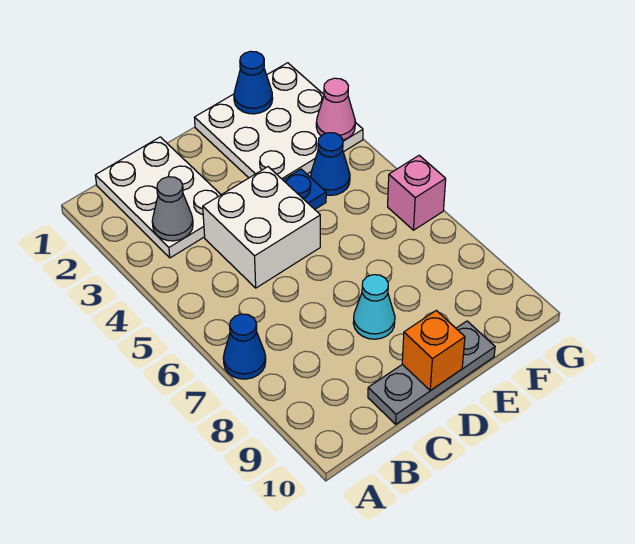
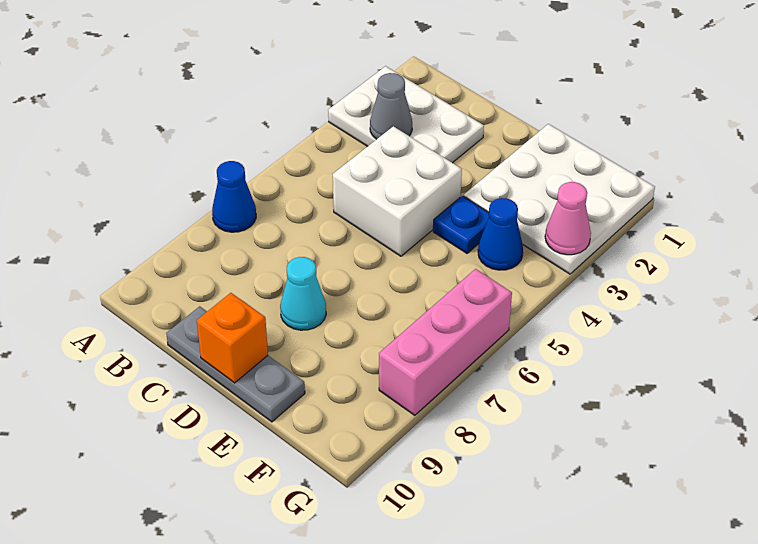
white 2x3 plate [95,137,221,258] -> white 2x3 plate turned to [328,66,484,163]
blue 1x1 cone [234,51,273,114] -> none
pink 1x1 brick [388,155,446,230] -> pink 1x3 brick [379,269,512,415]

